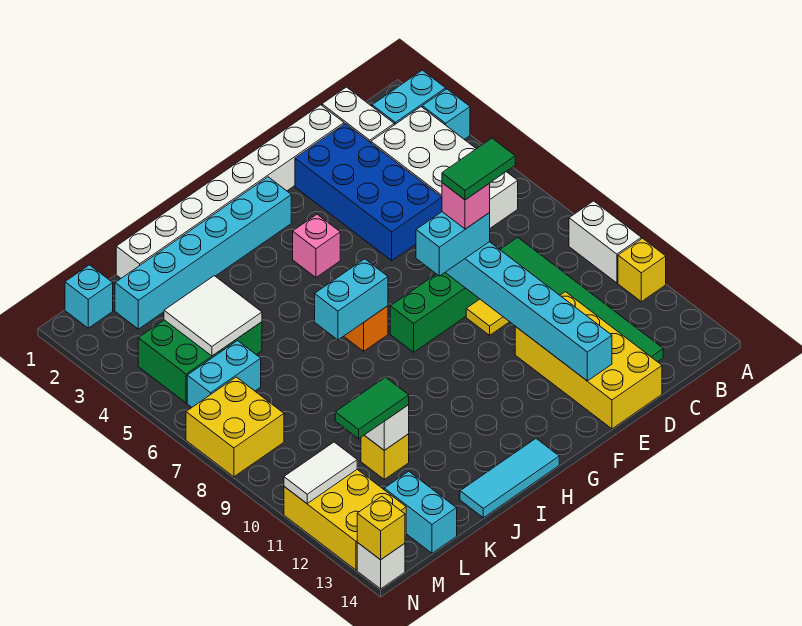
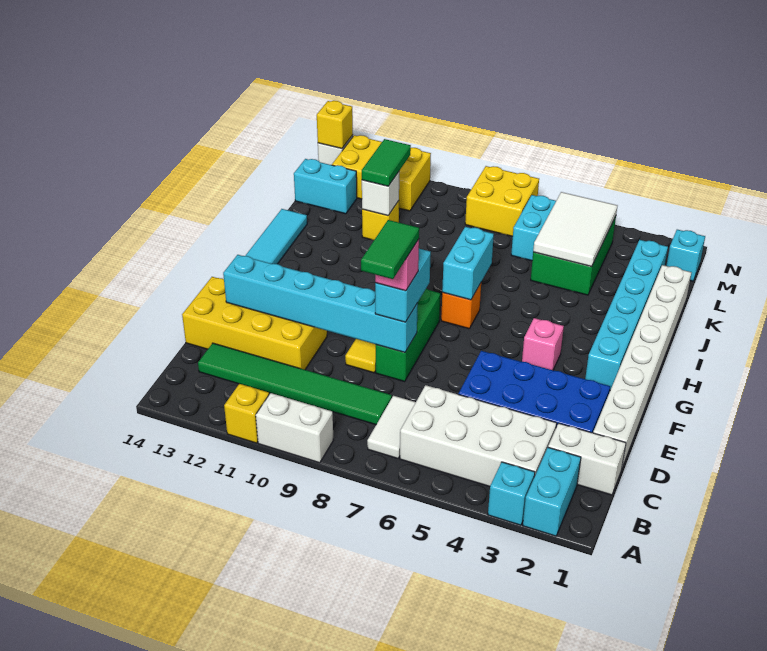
white 2x2 tile [164,276,262,356] -> white 2x3 tile [533,192,617,267]
white 1x2 tile [284,442,357,503] -> white 1x2 tile moved to [367,396,416,458]

